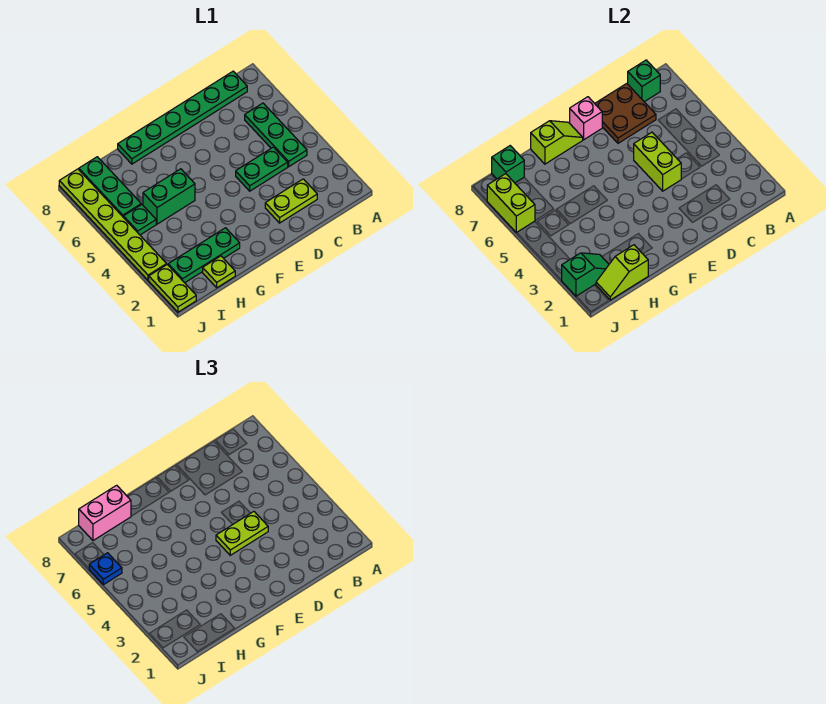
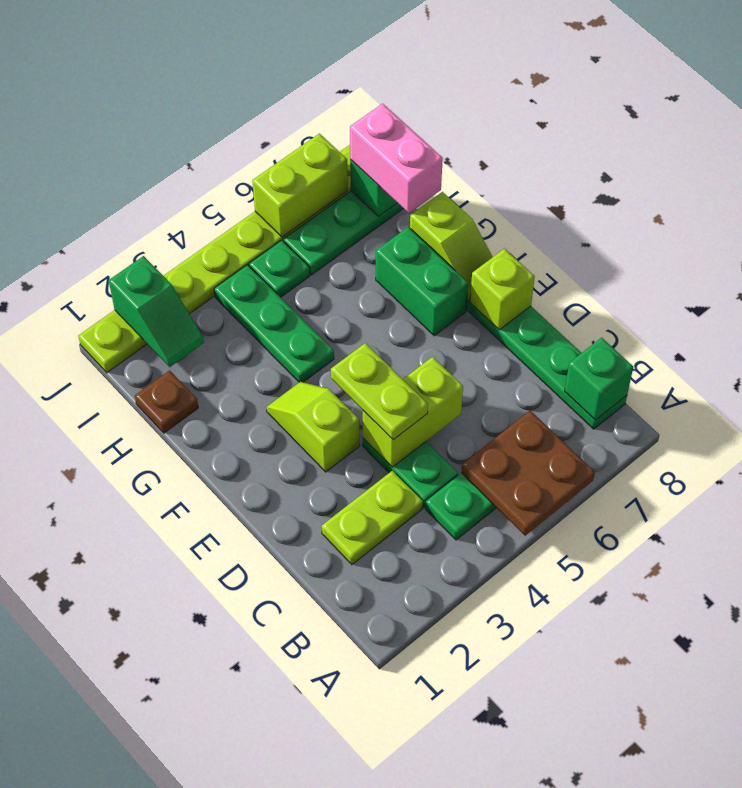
lime 1x2 plate [265,179,317,223] -> lime 1x2 plate turned to [322,471,423,565]
brown 2x2 plate [595,84,656,143] -> brown 2x2 plate moved to [461,411,595,536]
pink 1x1 brick [570,97,603,140] -> lime 1x1 brick [470,249,535,330]
green 1x3 plate [168,228,240,283] -> green 1x3 plate moved to [214,265,334,382]
green 1x2 brick [143,169,195,224] -> green 1x2 brick moved to [376,227,468,336]
lime 1x1 plate [203,256,235,288] -> brown 1x1 plate [135,371,198,433]
lime 1x2 slope [596,245,648,300] -> lime 1x2 slope moved to [266,382,360,472]
blue 1x1 plate [89,553,122,585] -> none

